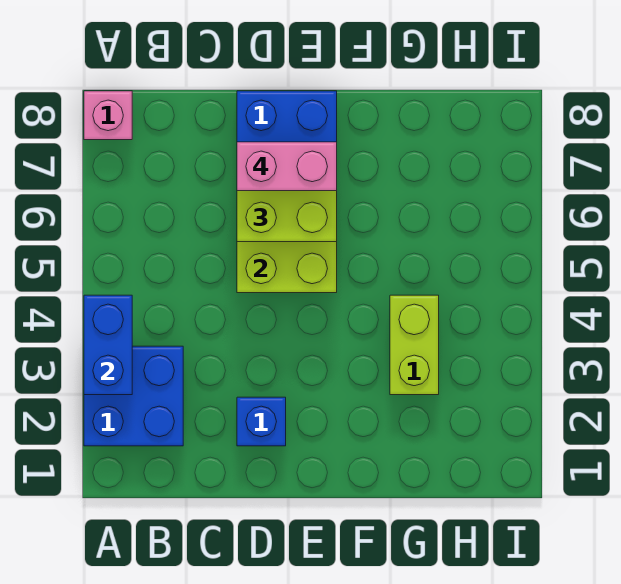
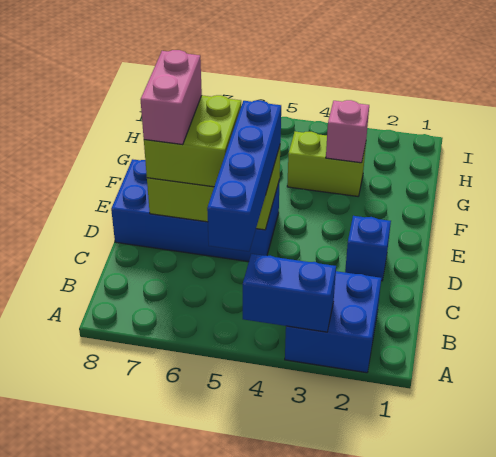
pink 1x1 brick [84,91,132,140] -> pink 1x1 brick moved to [326,100,369,163]
none -> blue 1x4 brick [207,100,281,251]

